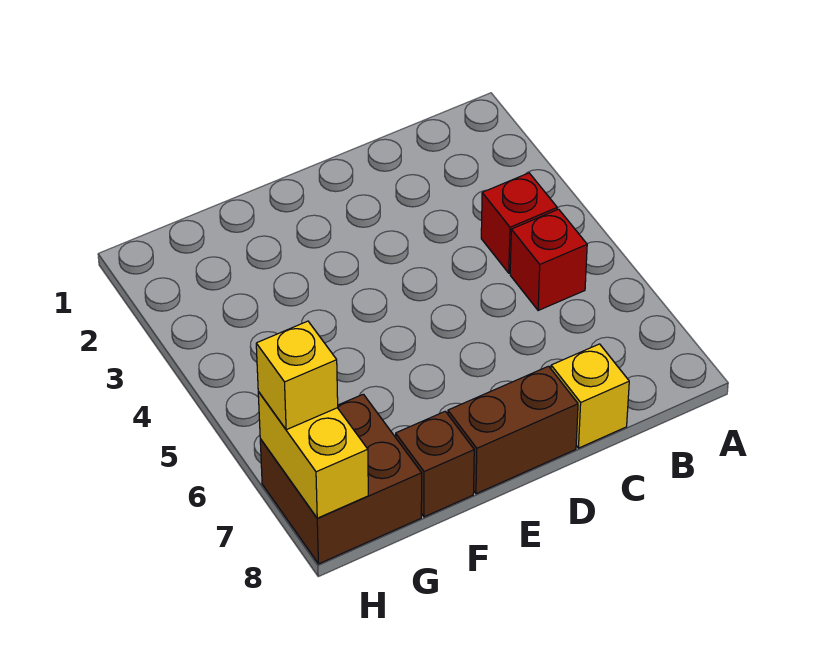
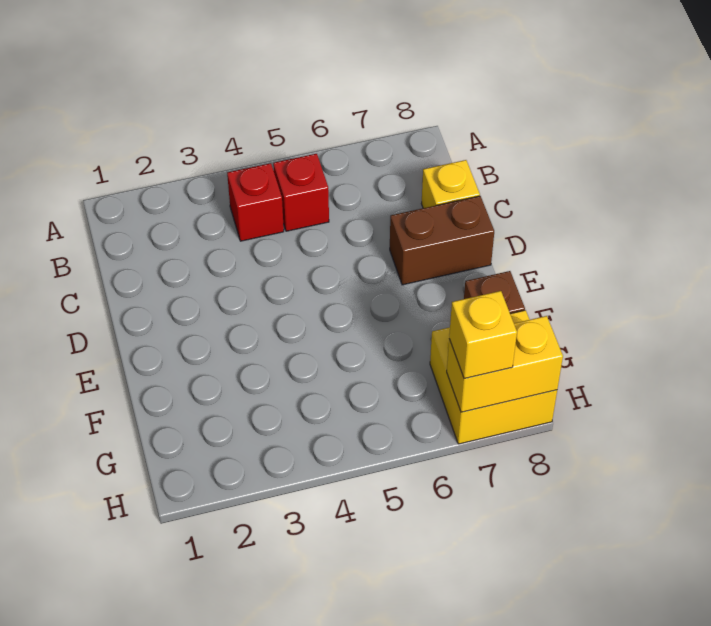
brown 1x2 brick [448,366,578,494] -> brown 1x2 brick turned to [390,196,494,285]
brown 2x2 brick [260,394,422,564] -> yellow 2x2 brick [430,310,557,444]

